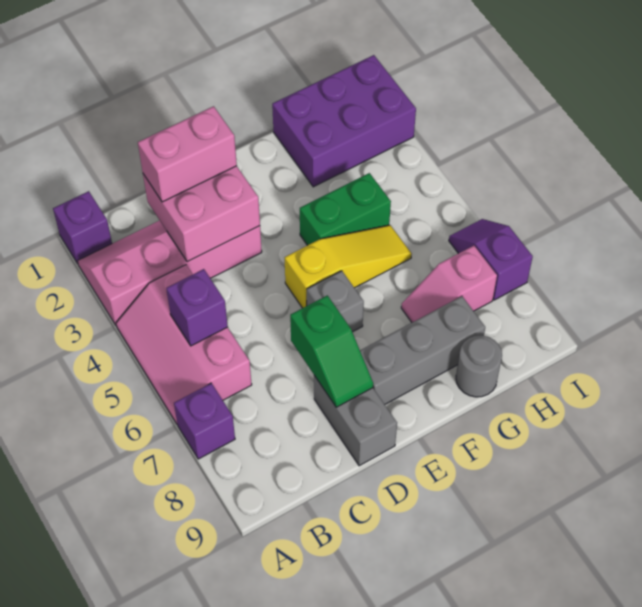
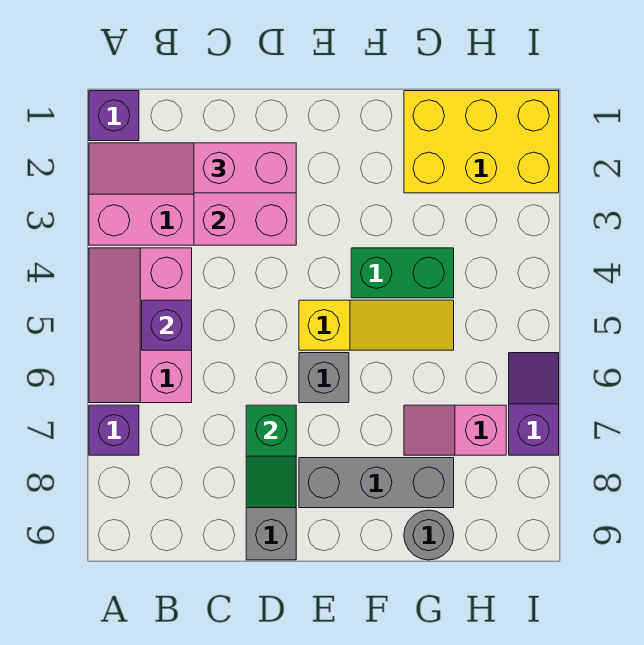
purple 2x3 brick [272,55,416,187] -> yellow 2x3 brick [404,91,559,193]

